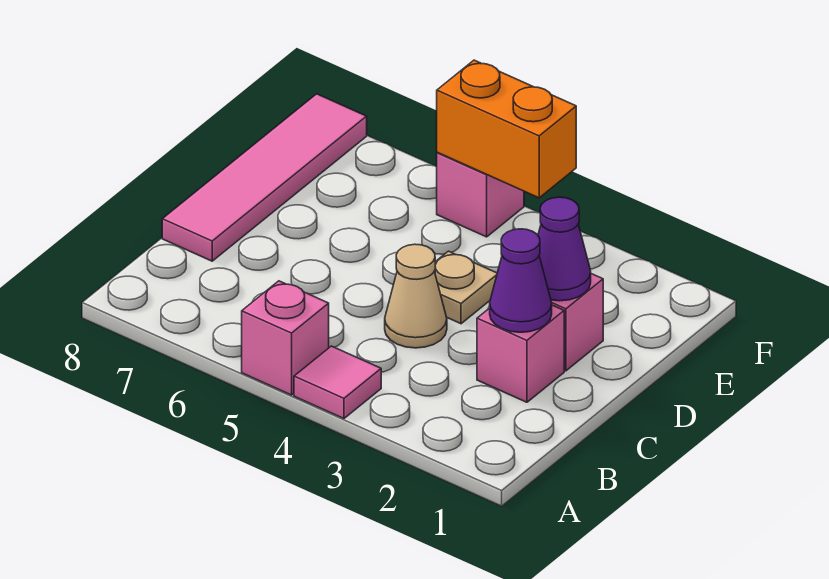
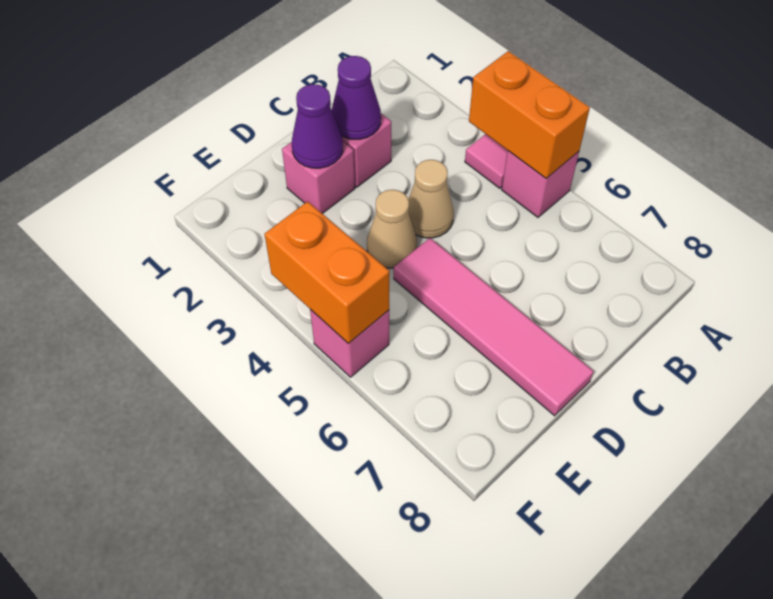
none -> orange 1x2 brick [469,51,590,178]
pink 1x4 tile [162,94,367,261] -> pink 1x4 tile turned to [394,238,594,416]
tan 1x1 plate [435,251,497,324] -> tan 1x1 cone [367,190,417,268]

